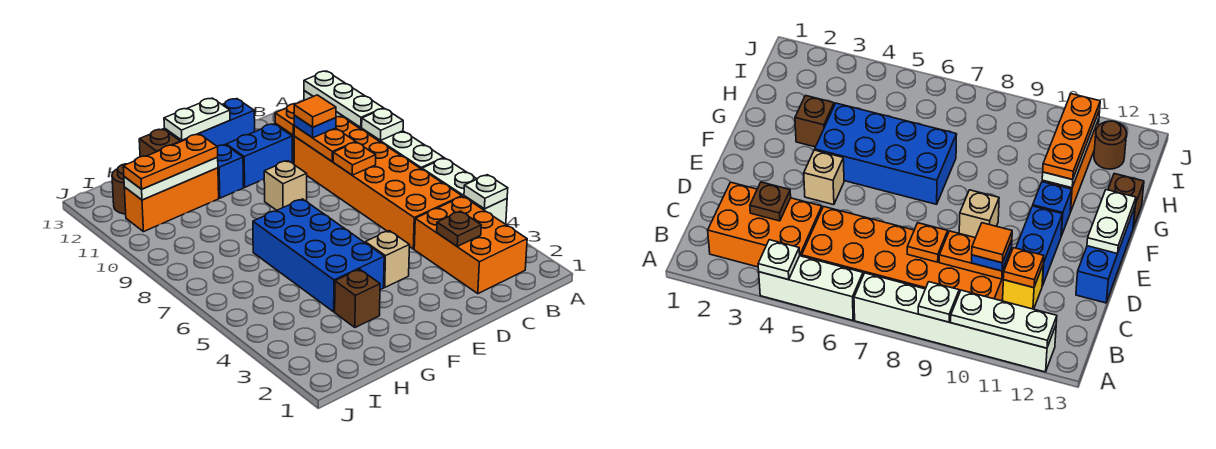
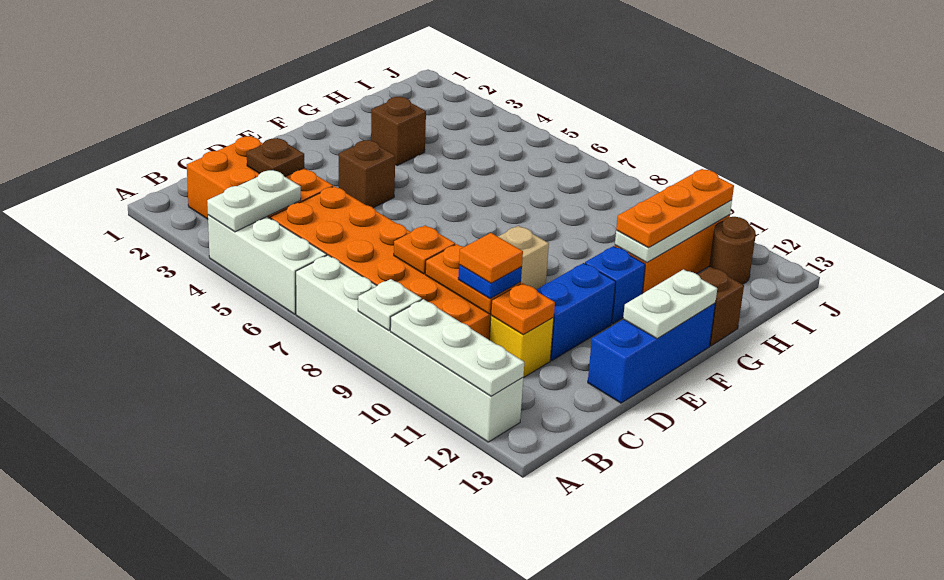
white 1x1 plate [464,175,508,209] -> white 1x2 plate [207,170,301,232]
tan 1x1 brick [365,231,410,287] -> brown 1x1 brick [339,140,395,208]
blue 2x4 brick [253,199,384,312] -> none

